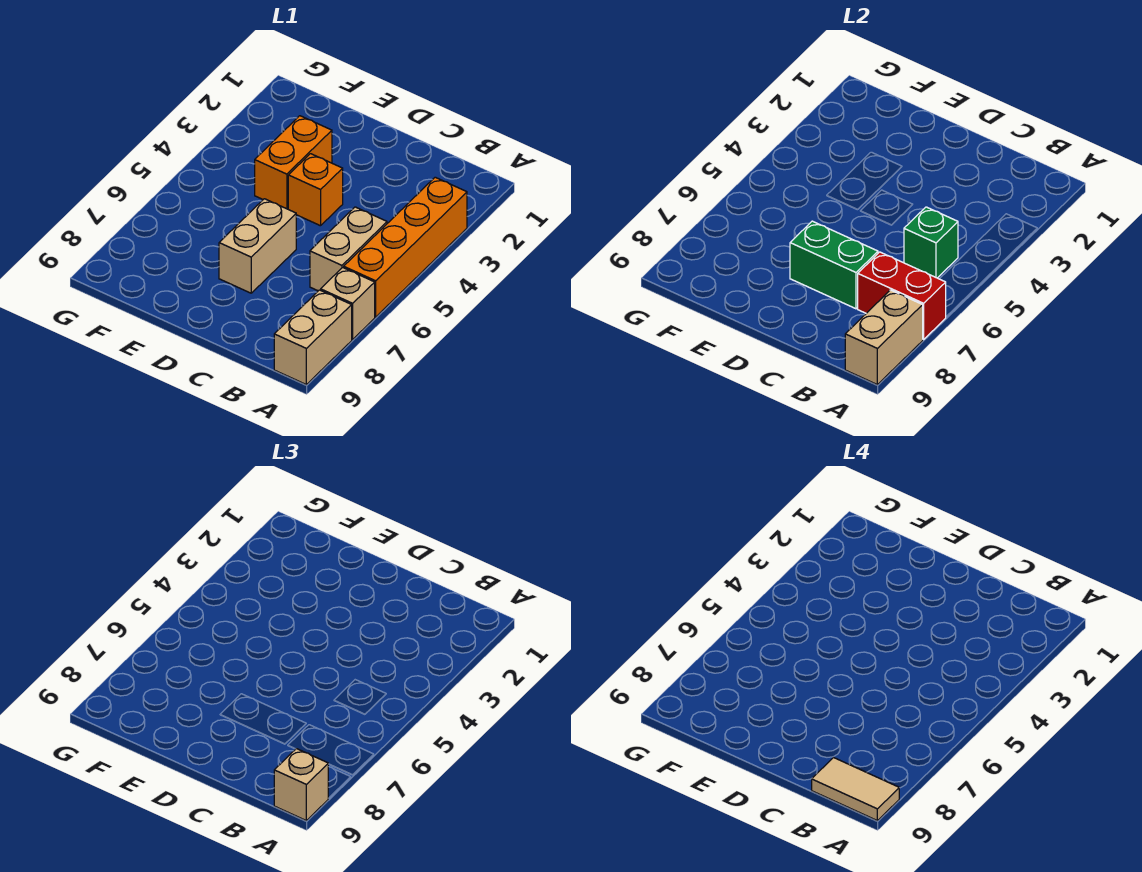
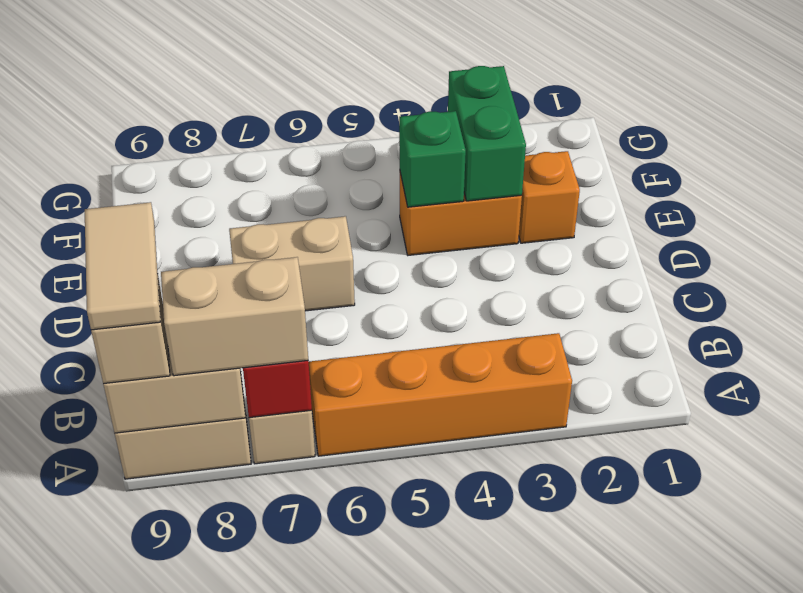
tan 1x2 brick [310,207,387,291] -> tan 1x2 brick moved to [161,257,308,376]
green 1x1 brick [904,207,958,278] -> green 1x1 brick moved to [399,111,466,207]
green 1x2 brick [790,221,878,309] -> green 1x2 brick moved to [448,66,526,201]
orange 1x1 brick [288,154,343,226] -> orange 1x1 brick moved to [519,151,580,243]

